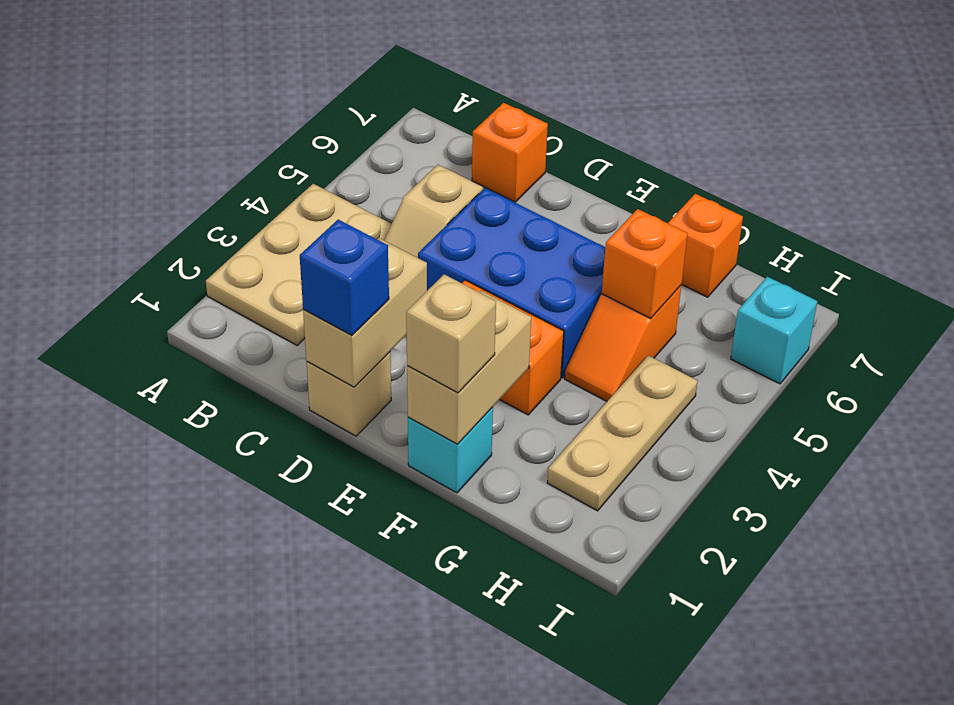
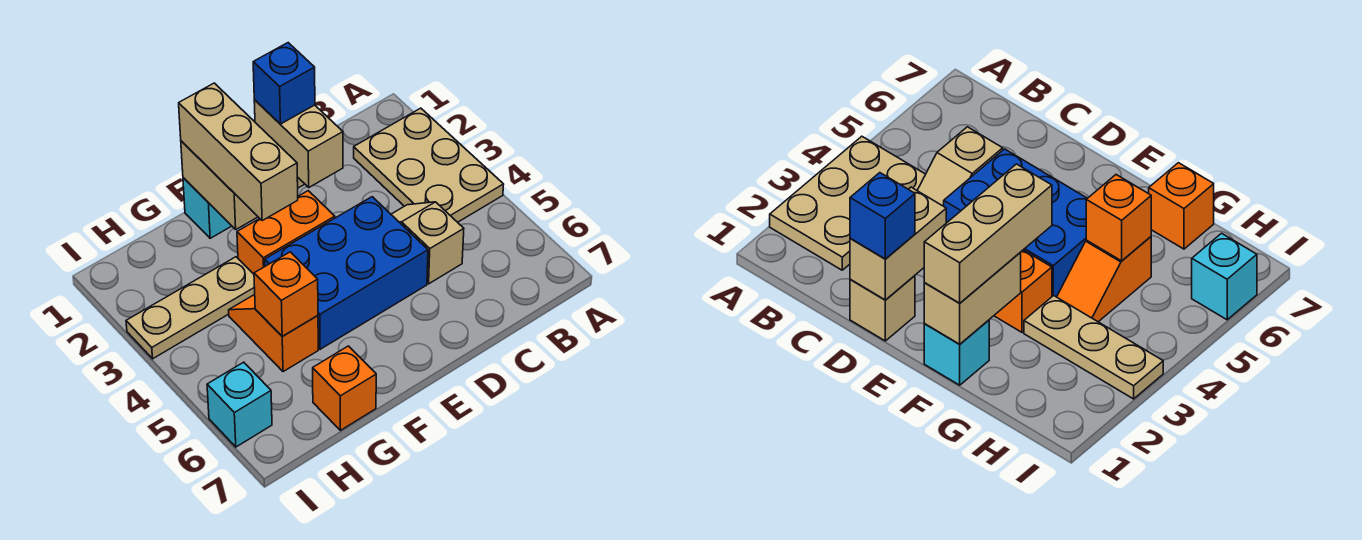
orange 1x1 brick [472,103,548,202] -> none
tan 1x1 brick [406,274,496,393] -> tan 1x3 brick [179,83,298,220]
tan 1x3 plate [547,355,697,511] -> tan 1x3 plate turned to [126,257,255,359]

